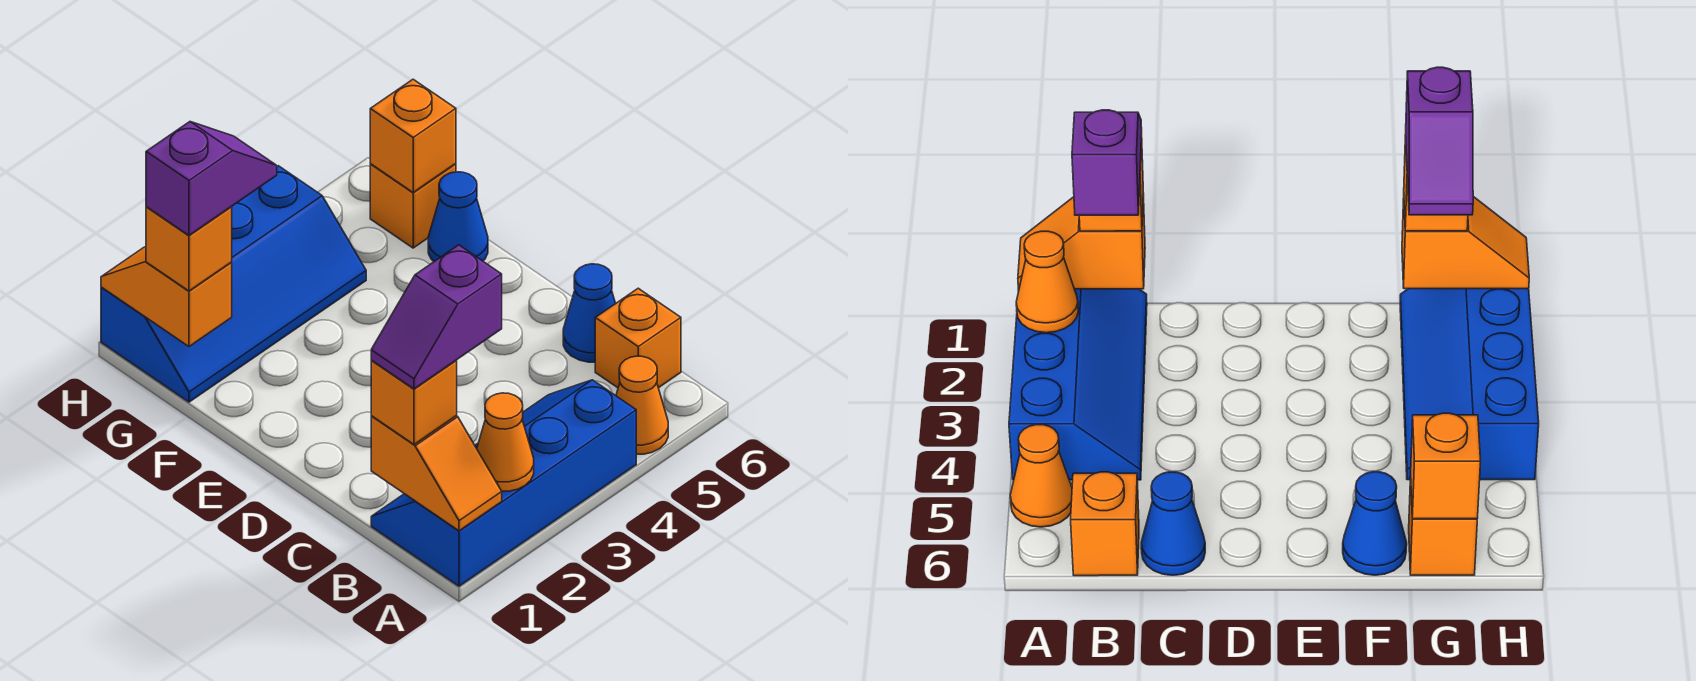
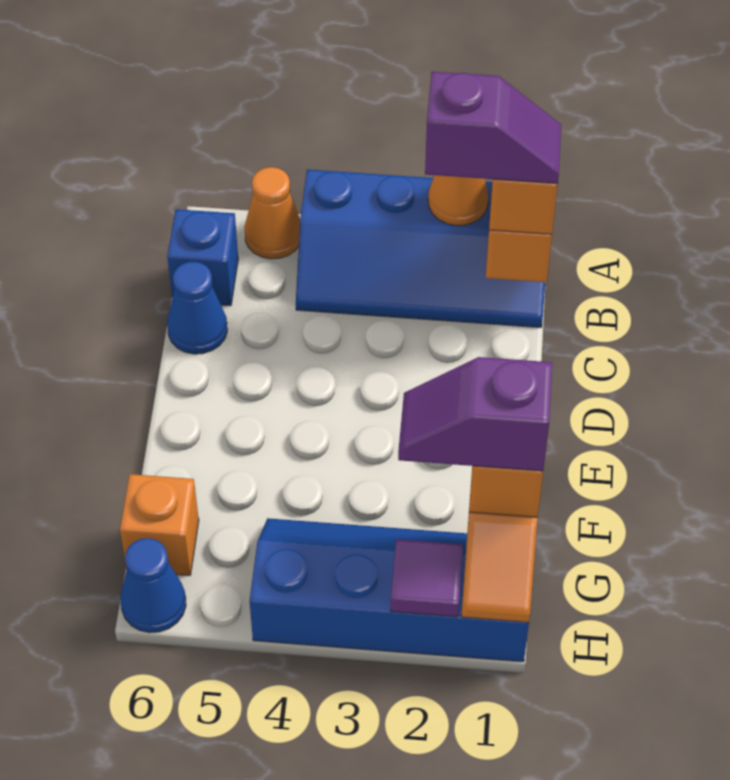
orange 1x1 brick [595,288,681,388] -> blue 1x1 brick [167,209,238,306]
blue 1x1 cone [428,172,488,261] -> blue 1x1 cone moved to [121,538,186,633]
orange 1x1 brick [370,79,456,192] -> none
none -> purple 1x1 tile [390,539,463,617]

